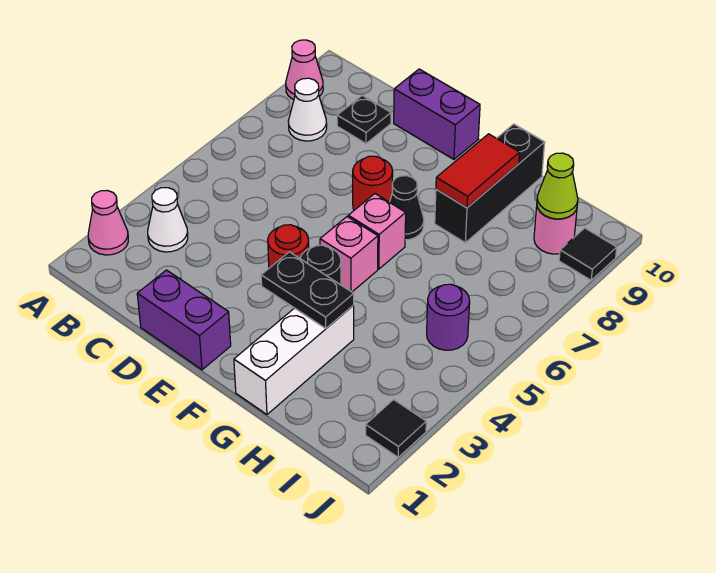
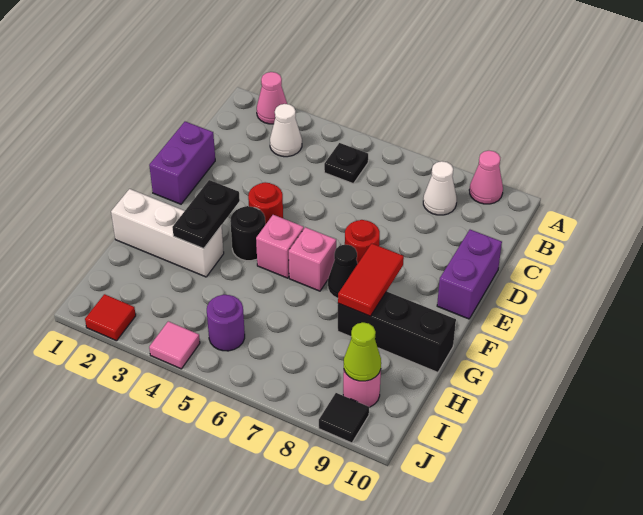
black 1x1 plate [337,95,391,144] -> black 1x1 plate moved to [324,143,368,183]
red 1x2 tile [436,134,520,208] -> red 1x2 tile turned to [338,243,404,316]
black 1x1 tile [366,400,426,457] -> red 1x1 tile [85,294,136,341]
none -> pink 1x1 tile [149,321,200,369]

